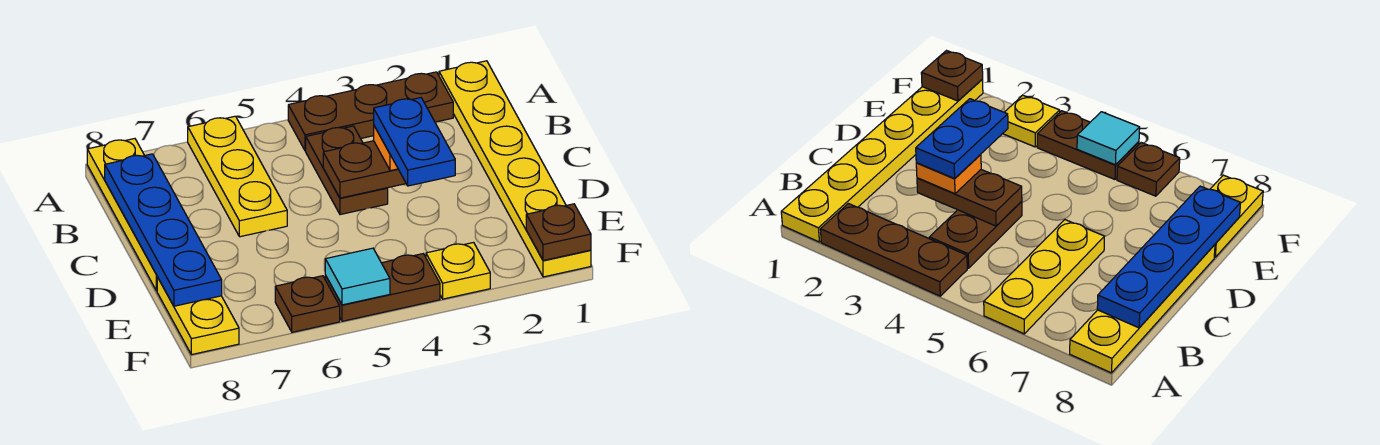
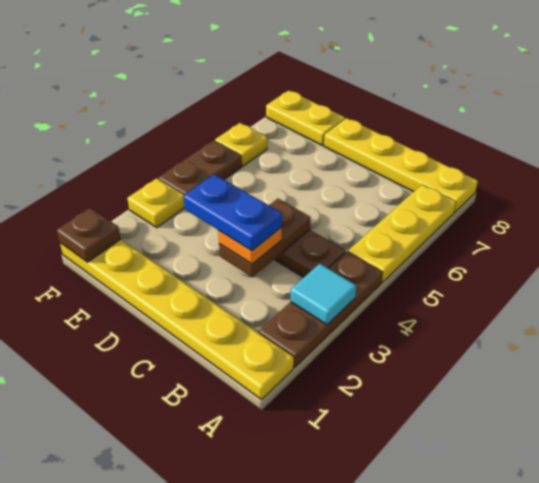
yellow 1x3 plate [188,116,287,237] -> yellow 1x3 plate turned to [348,185,456,282]
blue 1x4 plate [105,154,222,306] -> none
cyan 1x1 tile [325,248,390,305] -> cyan 1x1 tile moved to [291,264,356,325]
brown 1x1 plate [275,276,340,332] -> yellow 1x1 plate [215,123,267,166]

